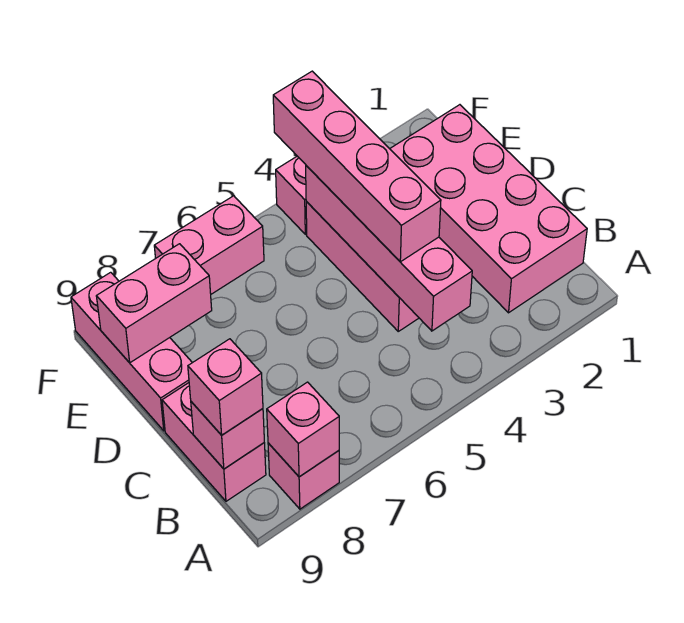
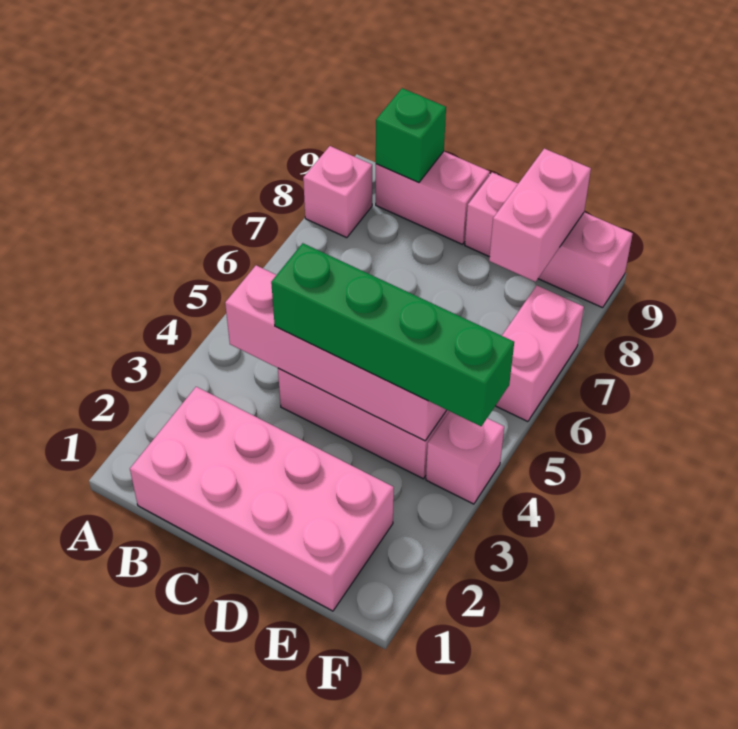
pink 1x1 brick [267,382,339,477] -> none
pink 1x1 brick [191,402,264,469] -> green 1x1 brick [376,88,446,182]
pink 1x1 brick [188,339,263,435] -> none
pink 1x4 brick [273,71,441,262] -> green 1x4 brick [271,243,514,426]

